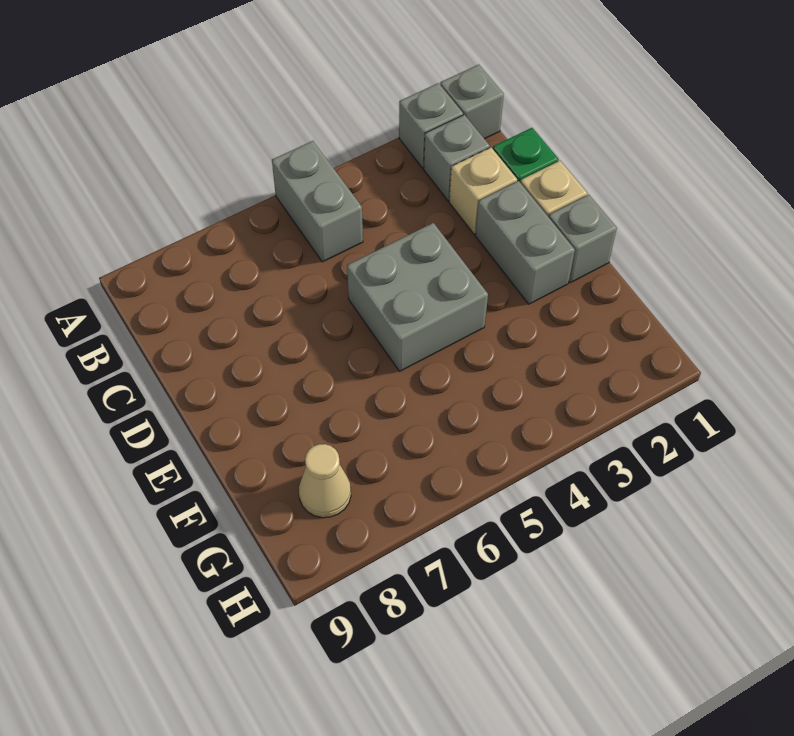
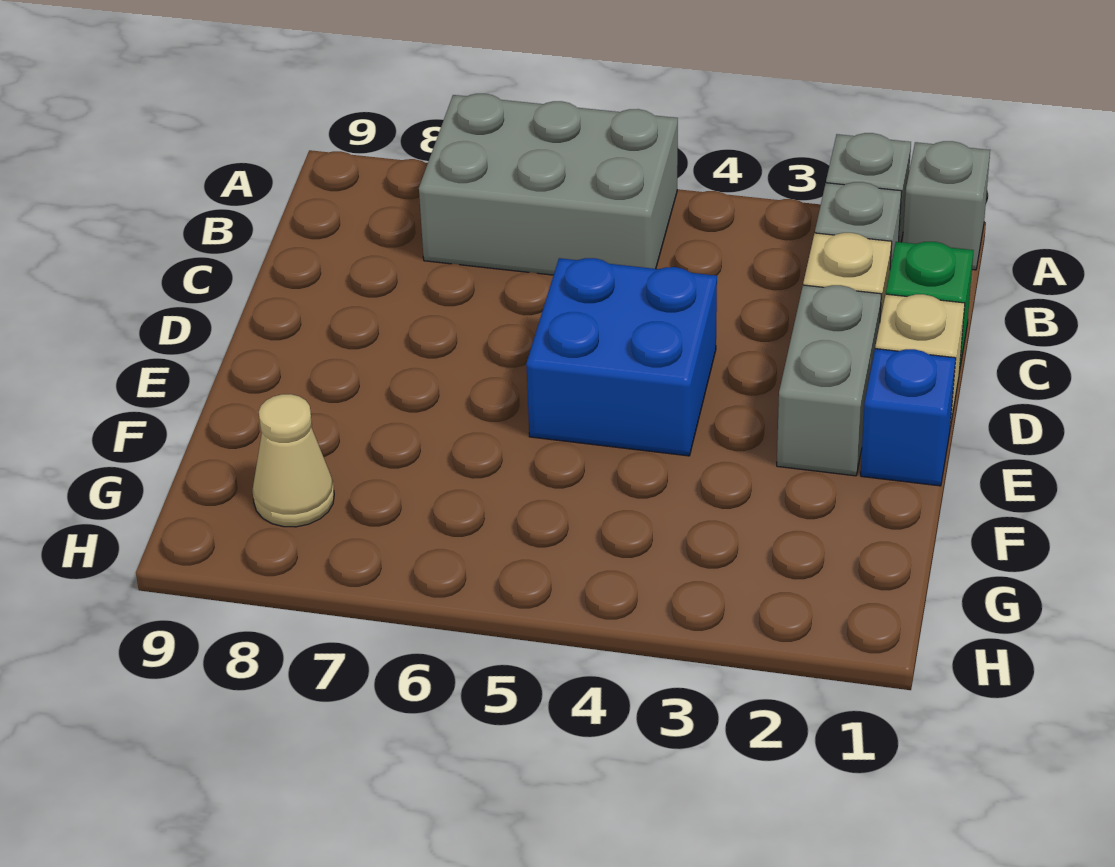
grey 1x2 brick [272,141,363,262] -> grey 2x3 brick [419,94,678,275]
grey 2x2 brick [347,223,488,371] -> blue 2x2 brick [526,258,717,456]
grey 1x1 brick [549,195,617,283] -> blue 1x1 brick [861,349,956,486]

